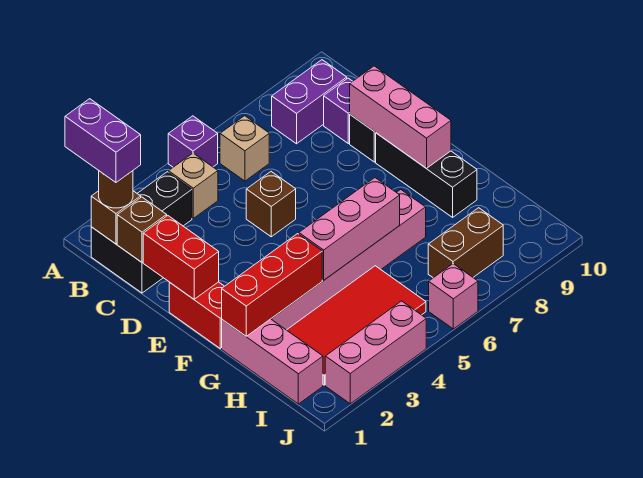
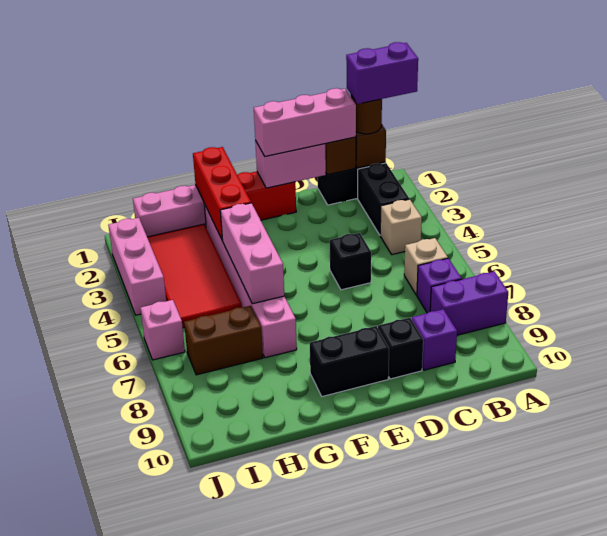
purple 1x1 brick [168,116,218,167] -> purple 1x1 brick moved to [417,258,462,313]
purple 1x2 brick [272,60,347,144] -> purple 1x2 brick turned to [430,272,508,335]
red 1x2 brick [143,216,219,299] -> pink 1x2 brick [255,141,326,188]
brown 1x1 brick [246,172,296,237] -> black 1x1 brick [330,233,371,290]
pink 1x3 brick [350,66,451,169] -> pink 1x3 brick moved to [254,88,356,156]
black 1x3 brick [376,133,477,217] -> black 1x2 brick [310,326,389,397]
brown 1x2 brick [428,208,503,278] -> brown 1x2 brick turned to [184,306,263,375]

